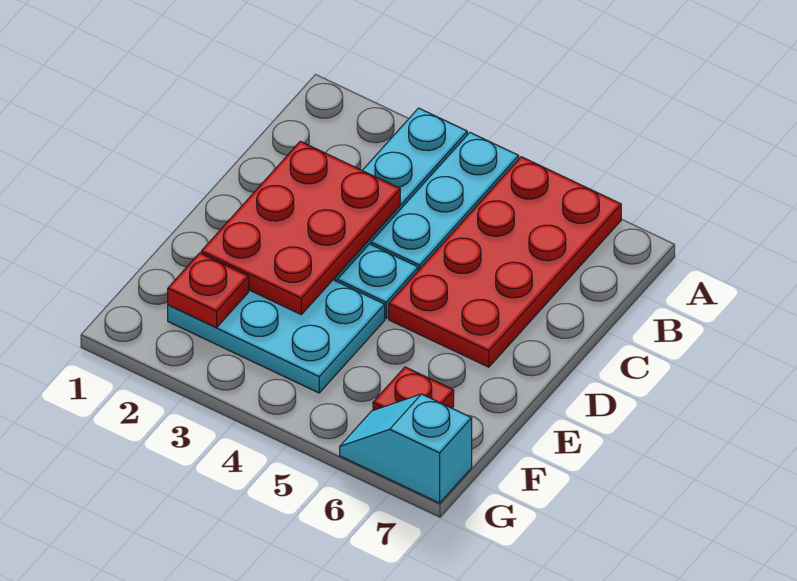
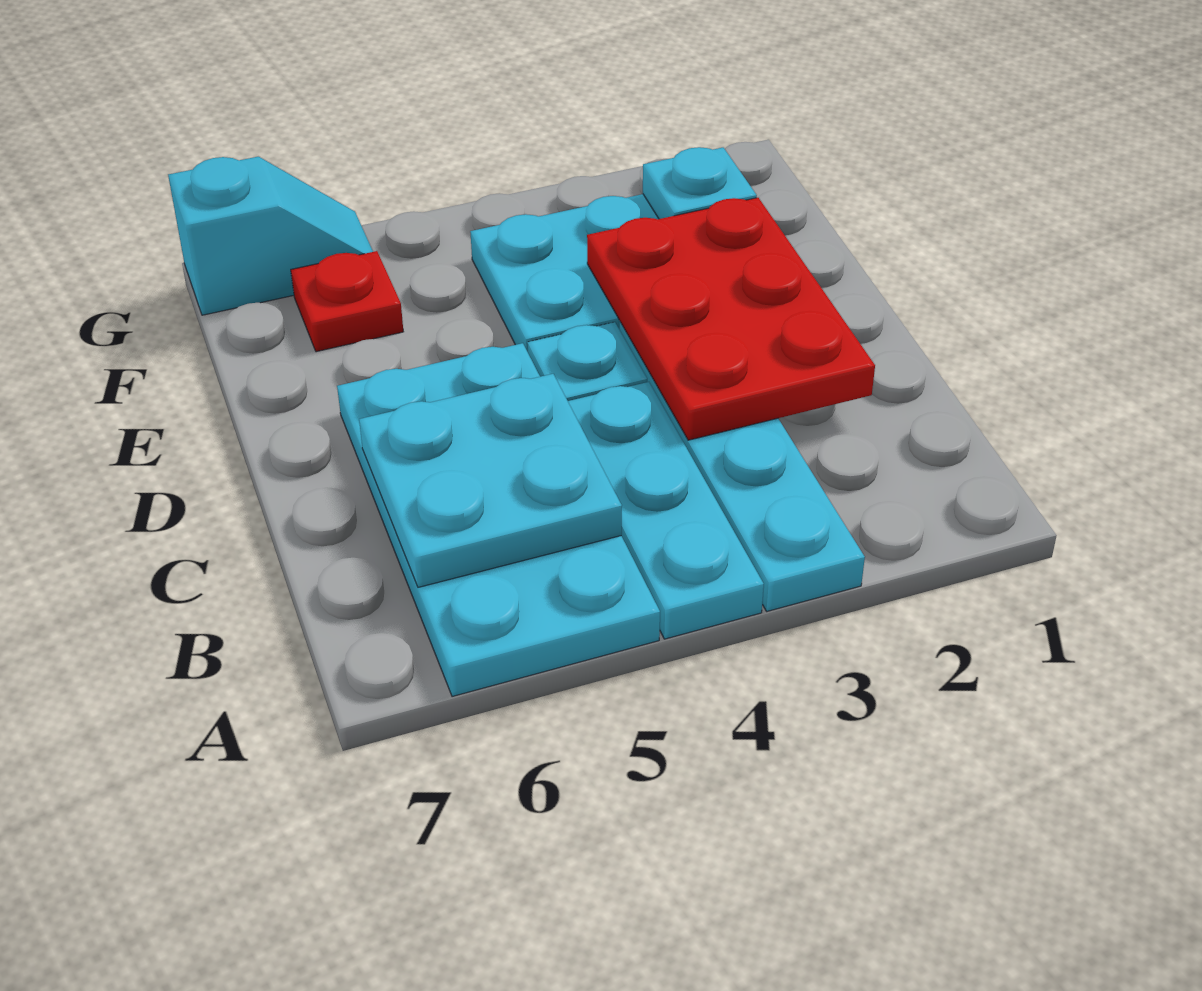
red 2x4 plate [389,157,621,367] -> cyan 2x4 plate [337,343,660,697]
none -> cyan 2x2 plate [359,374,622,587]
red 1x1 plate [168,253,249,328] -> cyan 1x1 plate [643,147,757,219]

